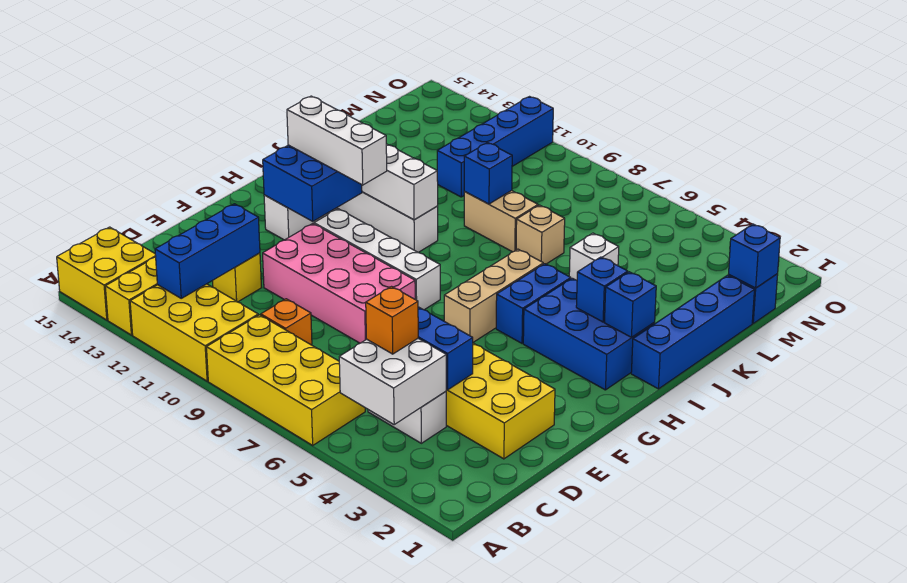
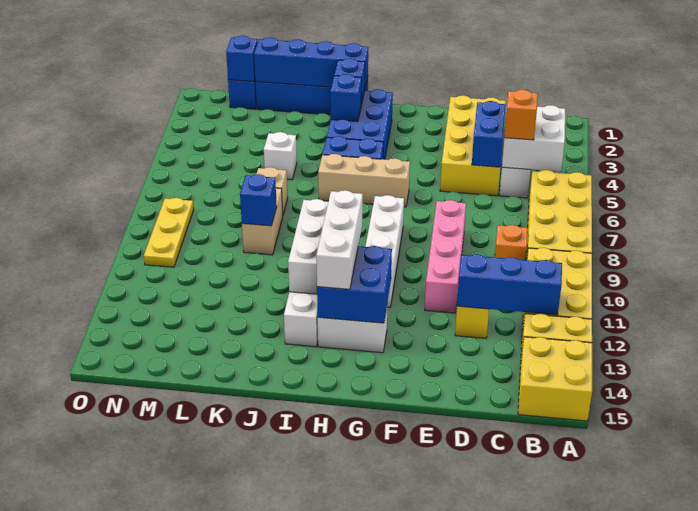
pink 2x4 brick [263,224,415,343] -> pink 1x4 brick [425,200,466,313]
blue 1x4 brick [437,97,553,197] -> blue 1x4 brick moved to [254,38,368,87]
none -> yellow 1x3 plate [144,198,194,267]

